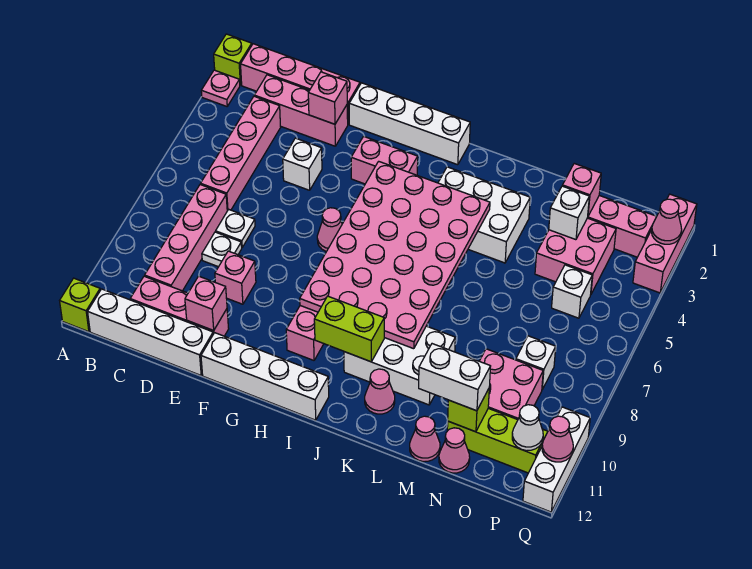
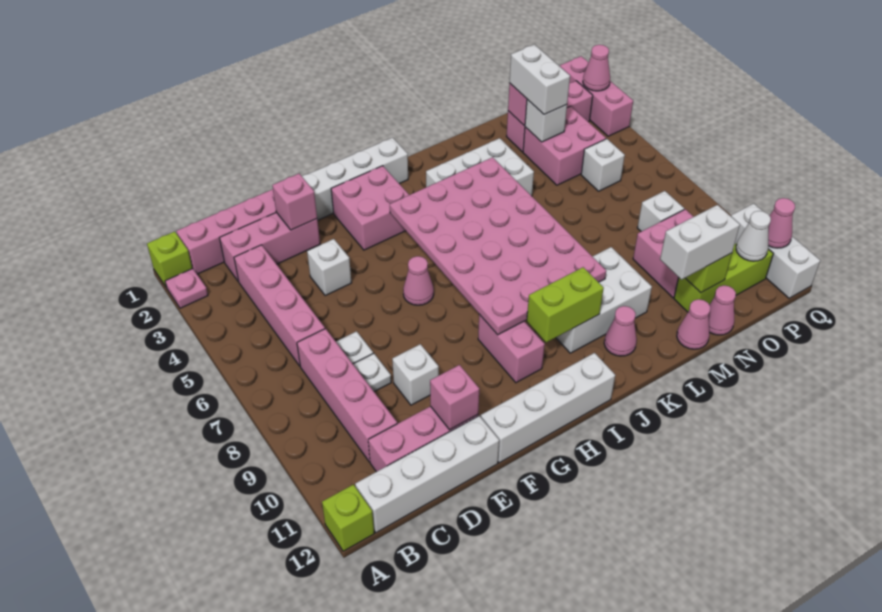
pink 1x1 brick [215,251,256,304] -> white 1x1 brick [392,344,439,405]
pink 1x2 brick [351,136,418,184] -> pink 2x2 brick [331,166,409,250]
none -> white 1x2 brick [510,44,570,115]

